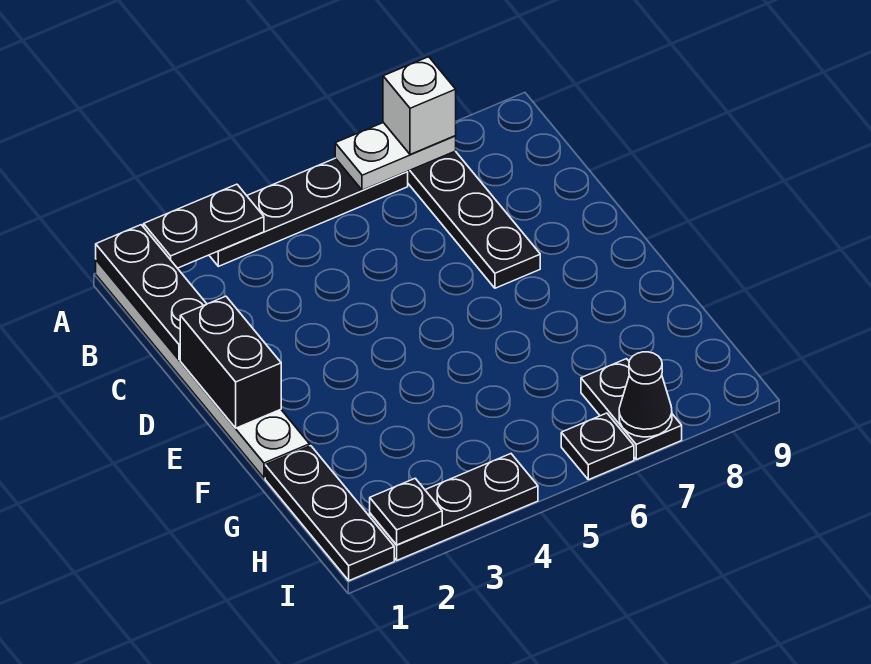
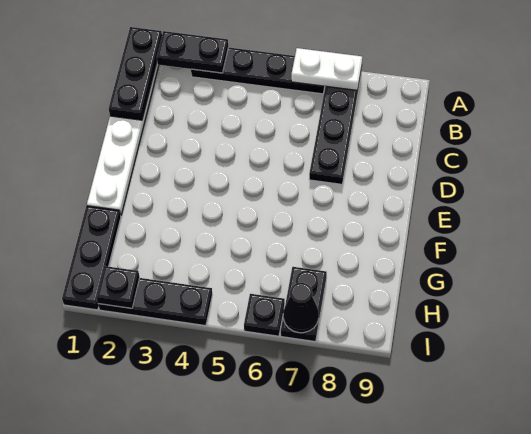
white 1x1 brick [383,57,456,155] -> none
black 1x2 brick [180,296,281,428] -> none

